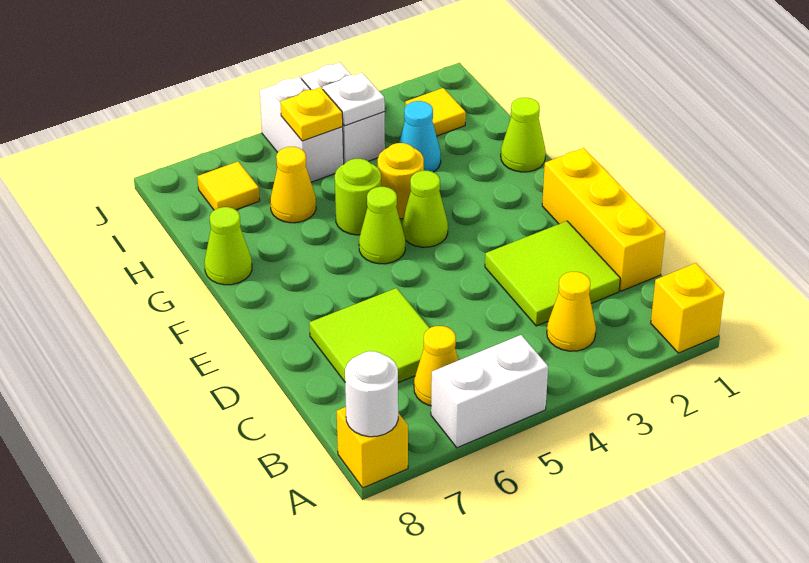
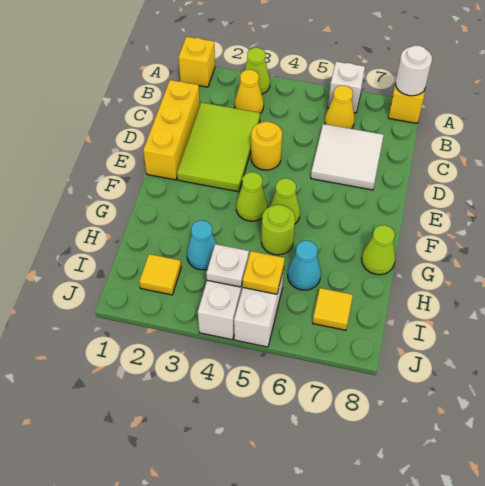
white 1x2 brick [431,335,548,448] -> white 1x1 brick [328,62,365,113]
lime 2x2 tile [485,221,620,326] -> lime 2x3 tile [177,102,260,192]
lime 2x2 tile [309,288,429,383] -> white 2x2 tile [311,124,384,190]
lime 1x1 cone [501,98,546,172] -> lime 1x1 cone moved to [244,48,270,94]
yellow 1x1 round brick [378,143,424,219] -> yellow 1x1 round brick moved to [251,122,282,170]
yellow 1x1 cone [270,147,316,223] -> cyan 1x1 cone [288,241,321,290]

